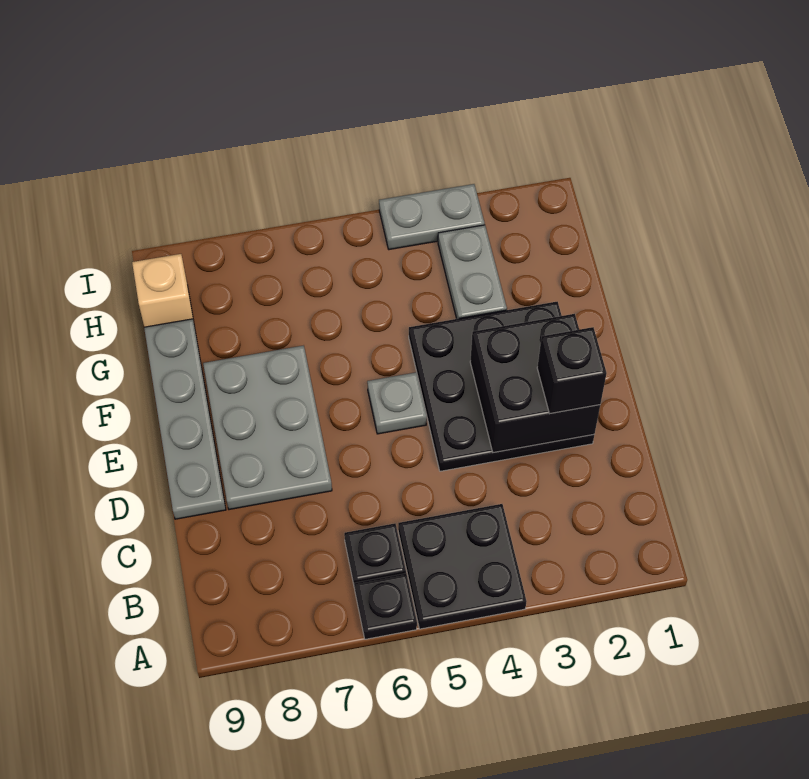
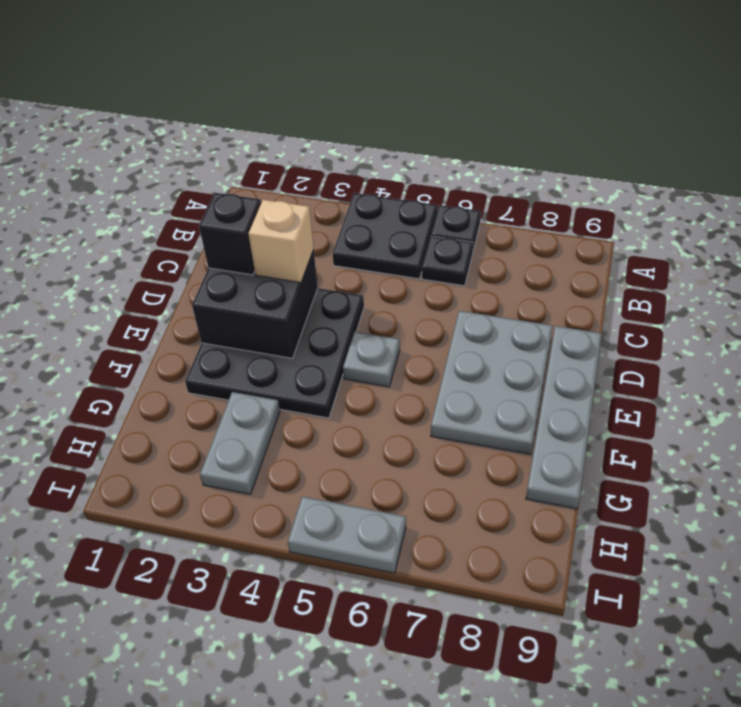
tan 1x1 brick [132,254,194,327] -> tan 1x1 brick moved to [248,200,314,283]
grey 1x2 plate [379,184,485,250] -> grey 1x2 plate moved to [288,497,406,573]

